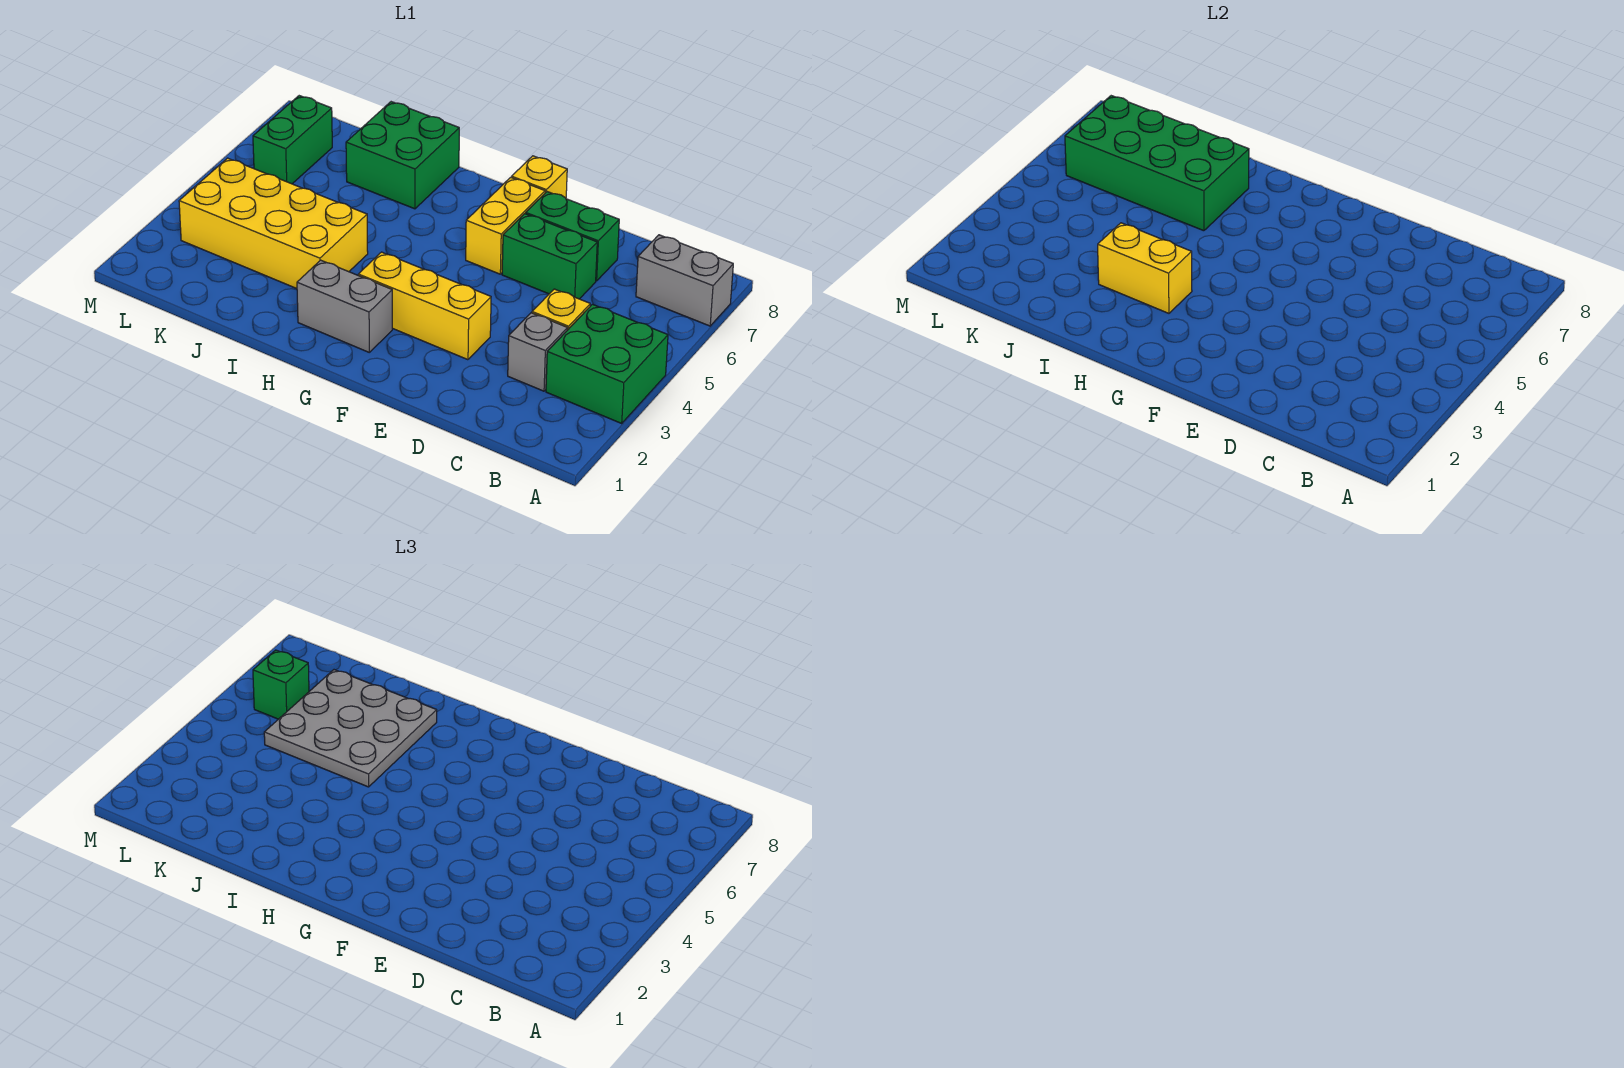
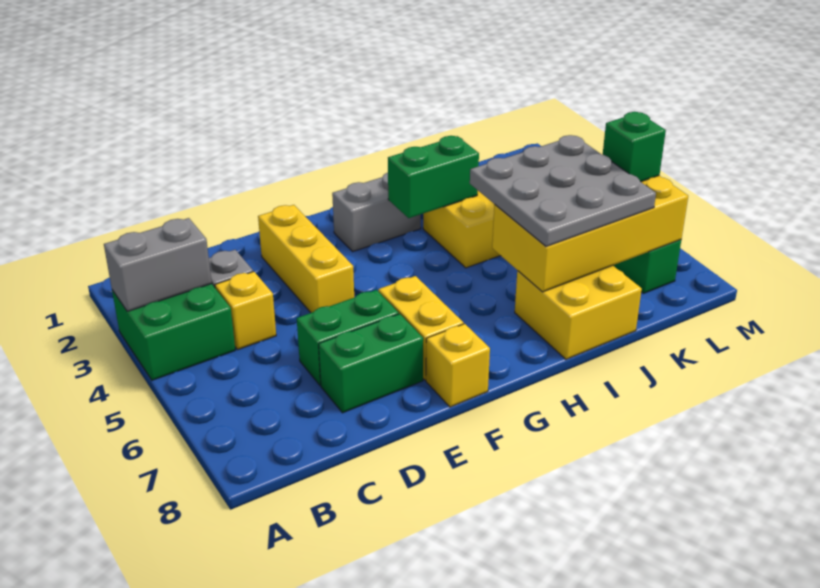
grey 1x2 brick [636,235,733,326] -> grey 1x2 brick moved to [104,218,212,311]
yellow 1x3 brick [358,252,491,360] -> yellow 1x3 brick turned to [258,205,354,313]
yellow 1x2 brick [1098,223,1192,313] -> green 1x2 brick [388,136,479,218]
green 2x4 brick [1065,96,1249,231] -> yellow 2x4 brick [492,176,688,292]
green 2x2 brick [346,102,459,209] -> yellow 2x2 brick [515,265,642,359]

